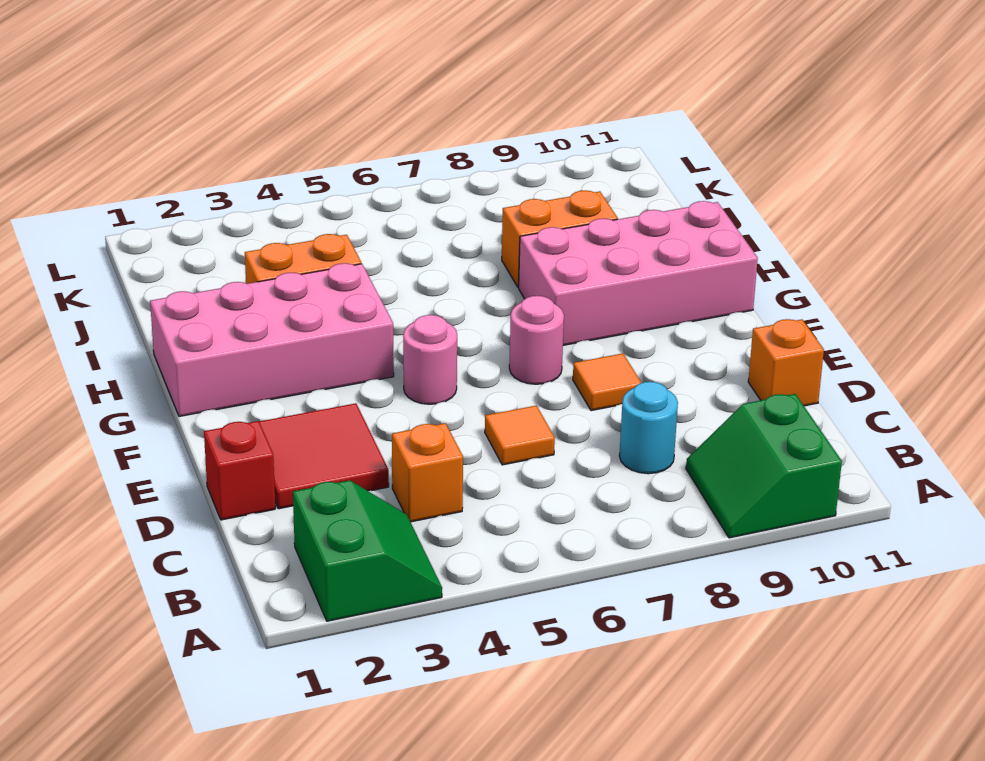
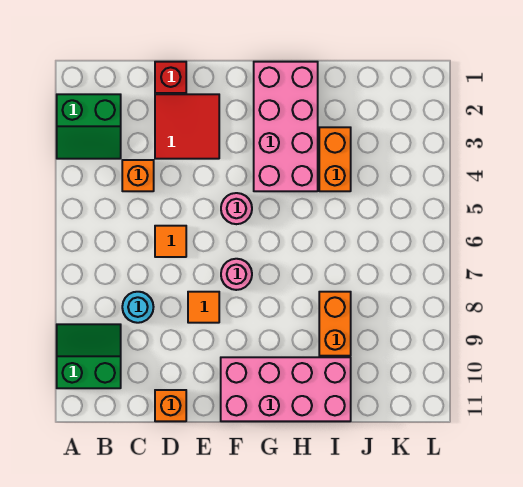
pink 2x4 brick [519,201,758,345] -> pink 2x4 brick turned to [221,357,351,421]

